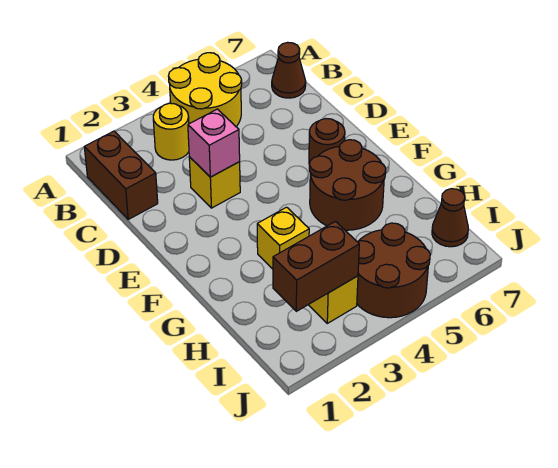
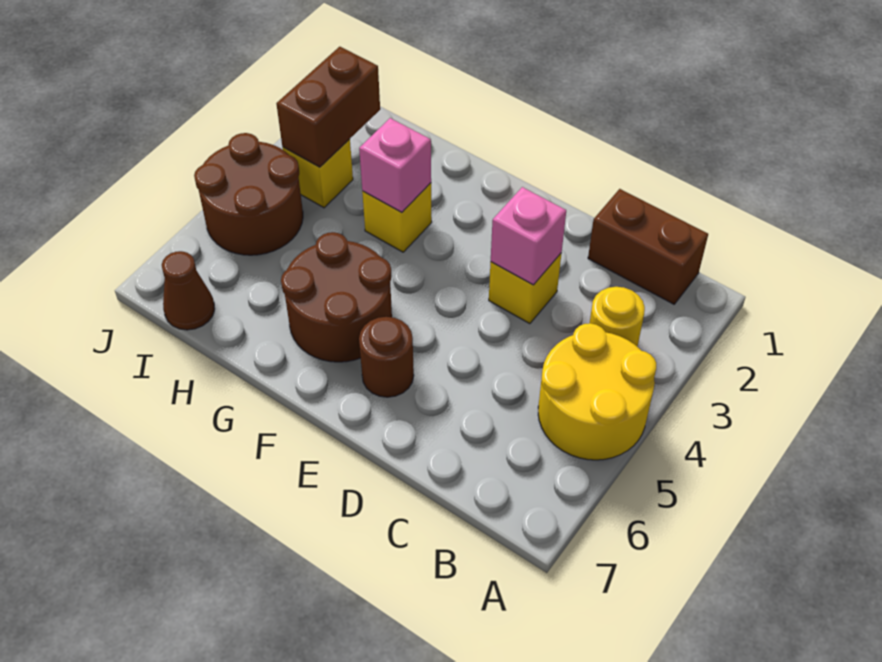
brown 1x1 cone [272,42,306,98] -> none
none -> pink 1x1 brick [359,118,431,212]

